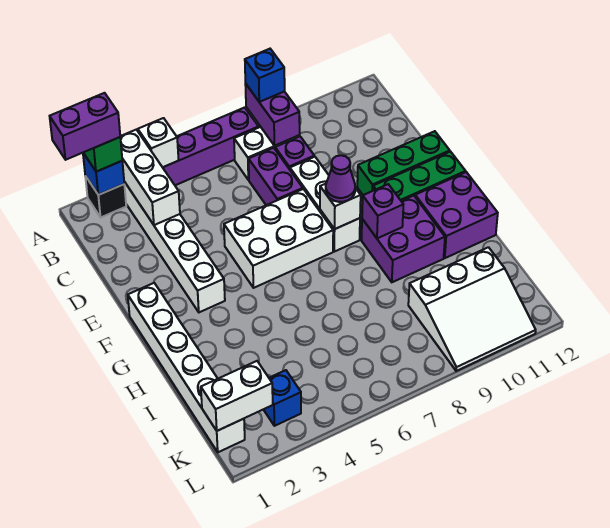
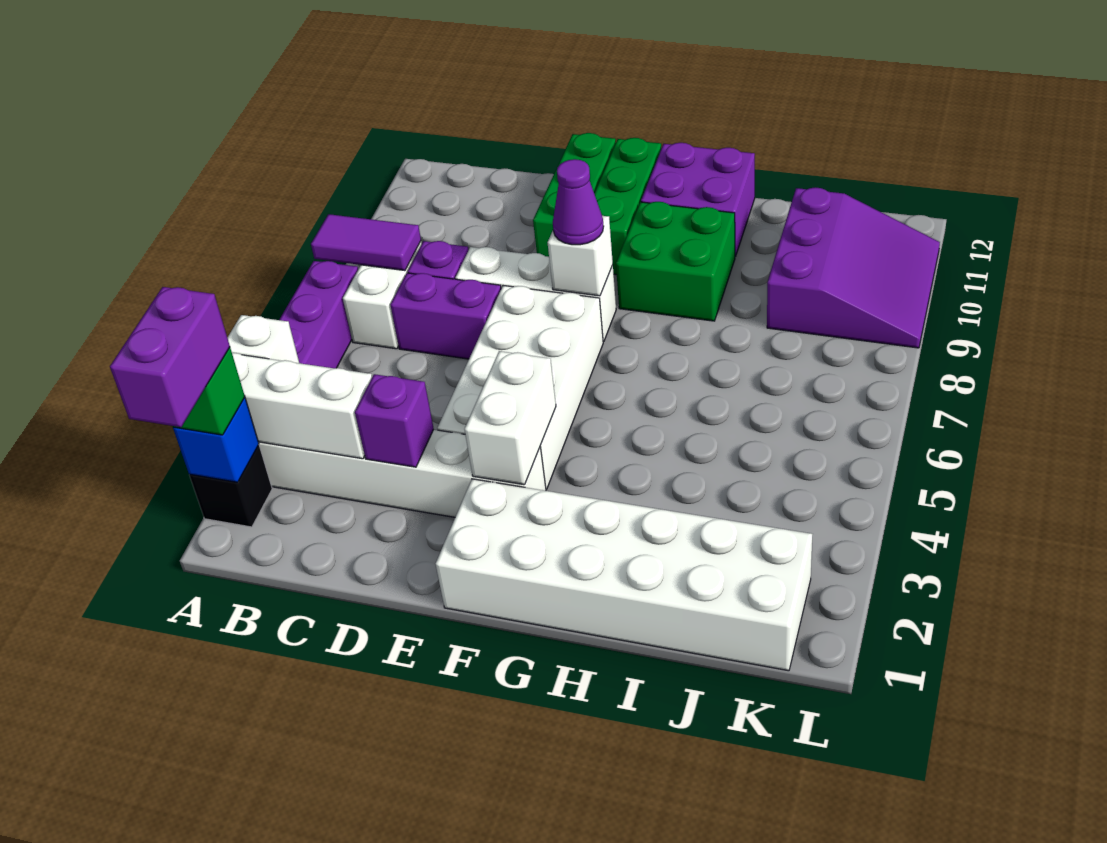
purple 1x2 brick [245,84,300,146] -> purple 1x2 tile [311,214,421,271]
blue 1x1 brick [245,49,285,102] -> none
white 2x3 brick [224,189,333,288] -> white 2x4 brick [437,286,603,489]
white 1x6 brick [128,283,245,452] -> white 2x6 brick [435,479,812,671]
purple 2x2 brick [362,196,445,282] -> green 2x2 brick [616,202,735,321]
purple 1x1 brick [362,184,403,238] -> purple 1x1 brick moved to [355,374,434,467]
white 3x3 slope [408,247,536,371] -> purple 3x3 slope [767,187,940,348]
white 1x2 brick [201,361,273,431] -> white 1x2 brick moved to [465,351,556,485]
blue 1x1 brick [263,370,301,426] -> none

